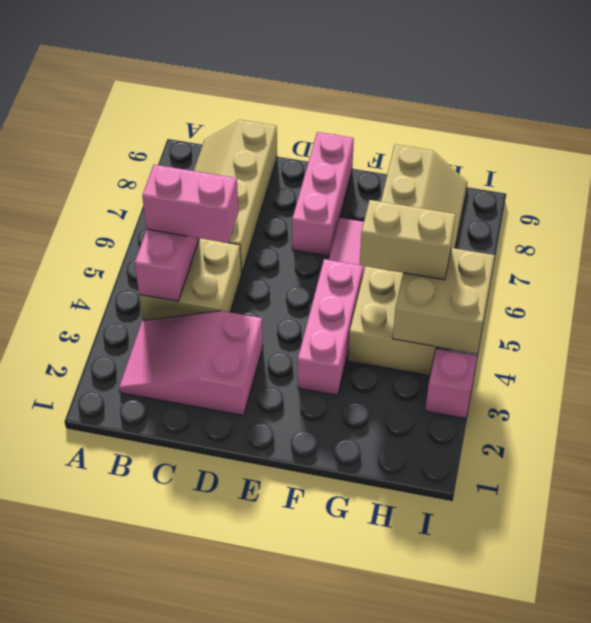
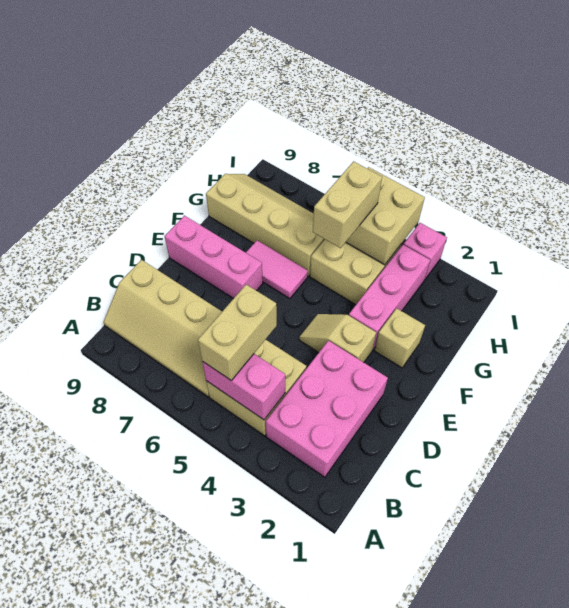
pink 2x3 slope [119,311,263,416] -> pink 2x3 brick [266,341,388,477]
pink 1x2 brick [142,165,238,243] -> tan 1x2 brick [198,284,277,381]
none -> tan 1x2 slope [299,314,376,362]
none -> tan 1x1 brick [375,308,425,368]
pink 1x3 brick [298,259,363,395] -> pink 1x3 brick turned to [349,245,430,349]

